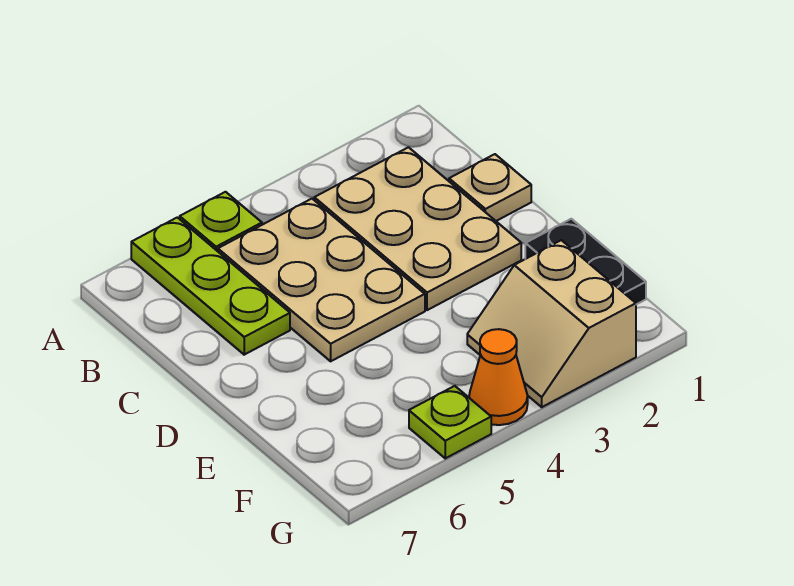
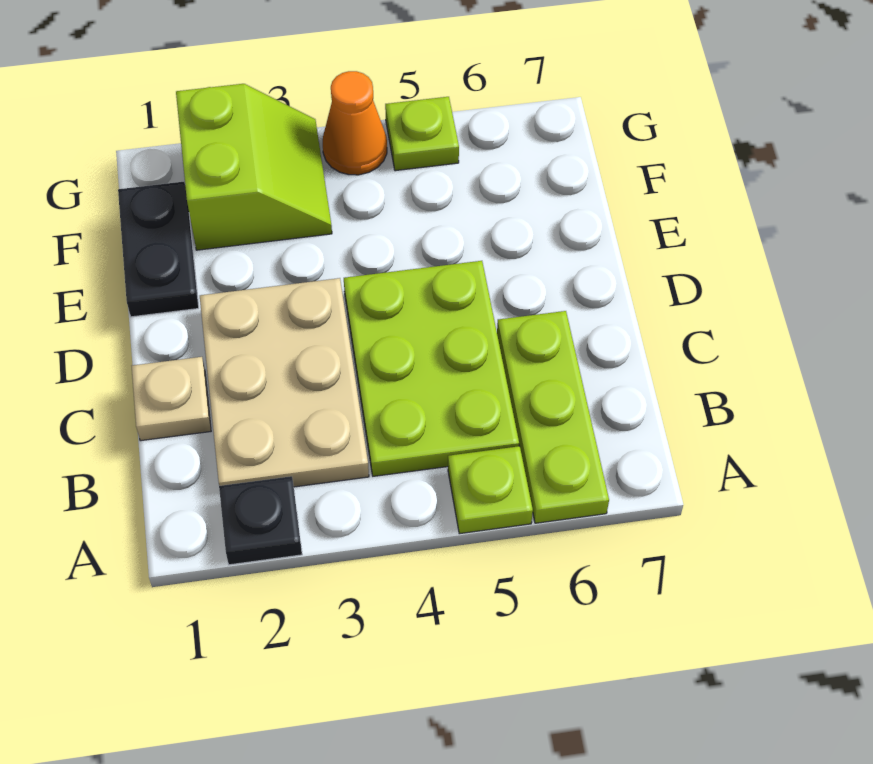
none -> black 1x1 plate [219,476,302,565]
tan 2x3 plate [218,199,425,361] -> lime 2x3 plate [344,261,519,476]
tan 2x2 slope [467,240,636,407] -> lime 2x2 slope [176,84,332,250]

